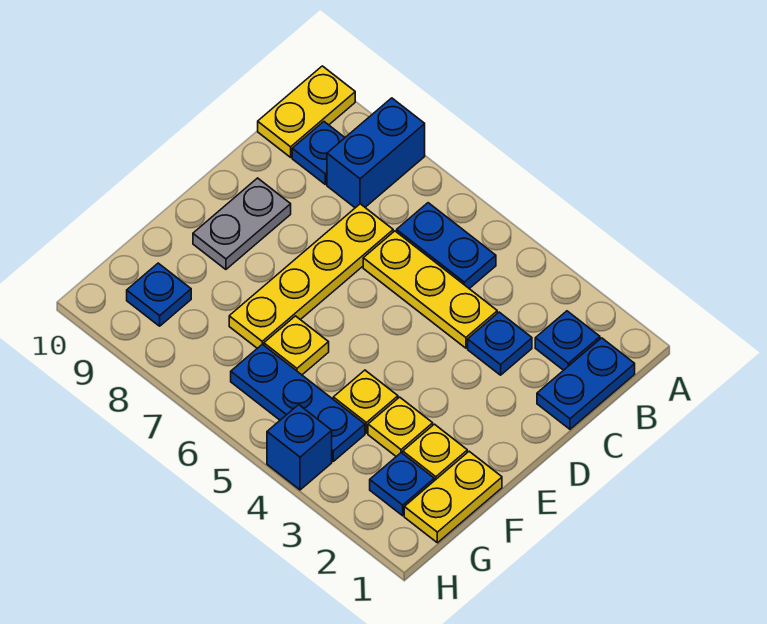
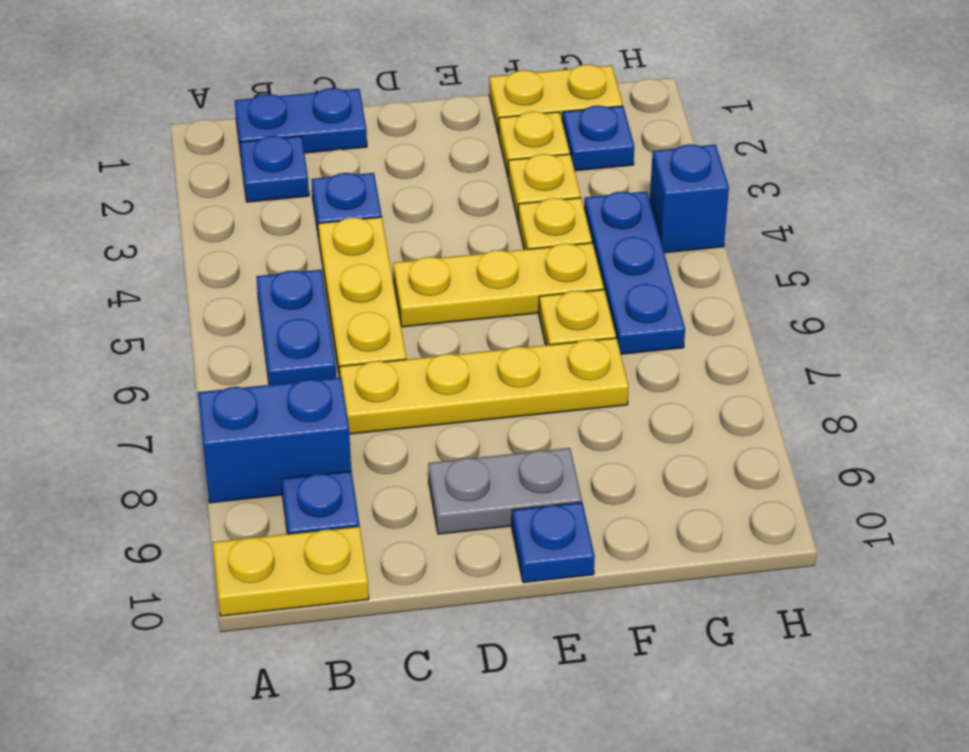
none -> yellow 1x3 plate [393,243,604,327]
blue 1x1 plate [127,263,191,326] -> blue 1x1 plate moved to [512,502,595,583]

